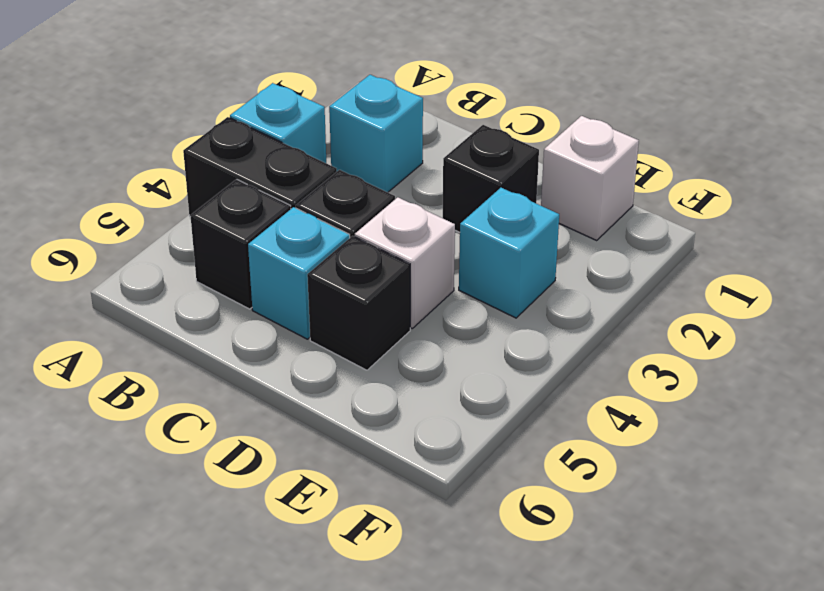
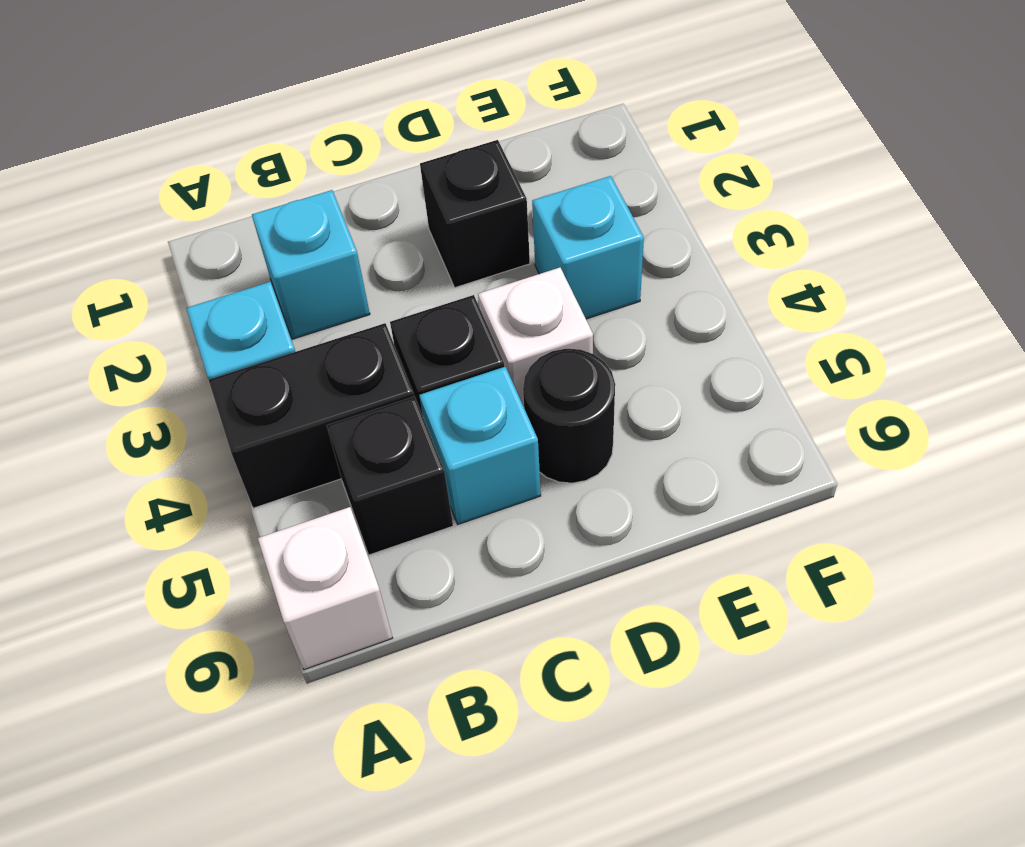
black 1x1 brick [307,236,410,370] -> black 1x1 round brick [523,349,615,483]
white 1x1 brick [541,116,639,240] -> white 1x1 brick moved to [258,507,393,670]

